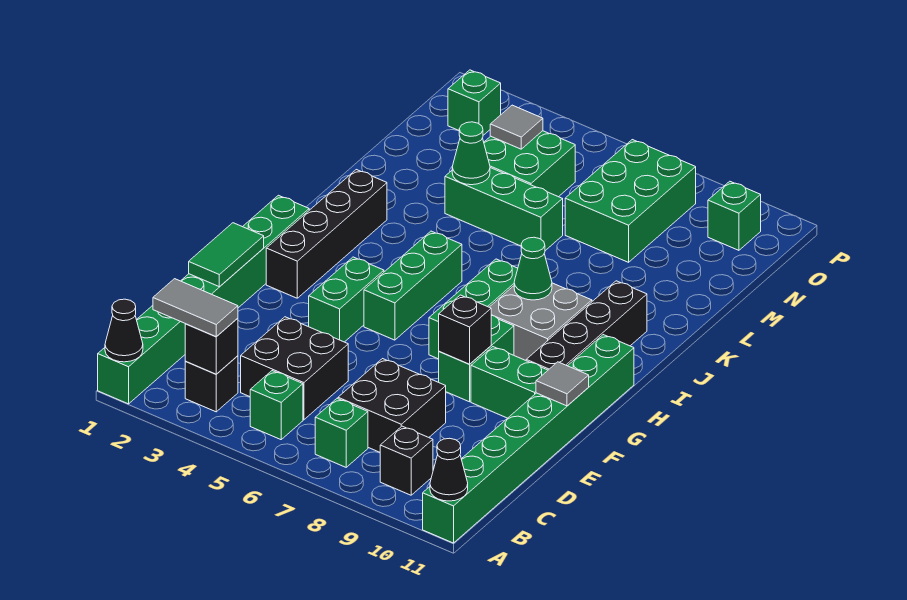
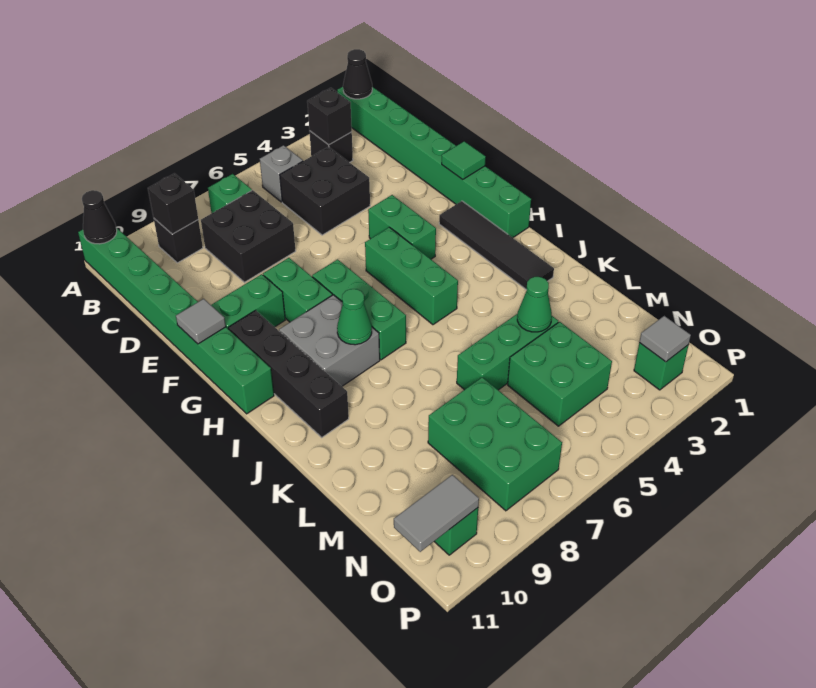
grey 1x2 tile [153,279,238,337] -> grey 1x2 tile moved to [394,475,479,552]
green 1x1 brick [250,371,303,440] -> grey 1x1 brick [260,145,303,202]
green 1x2 tile [189,223,264,287] -> green 1x1 tile [442,141,486,179]
black 1x1 brick [439,295,491,364] -> black 1x1 brick moved to [148,173,198,234]
black 1x4 brick [266,170,387,298] -> black 1x4 tile [439,201,554,290]
grey 1x1 tile [490,105,543,149] -> grey 1x1 tile moved to [639,316,691,362]

